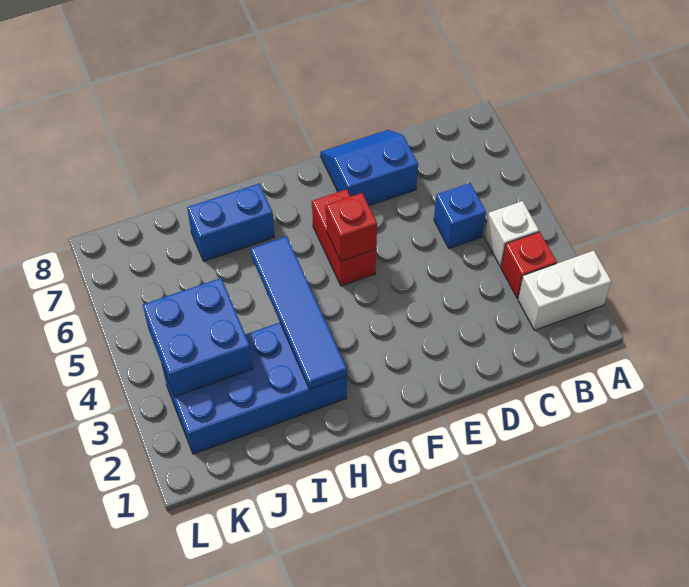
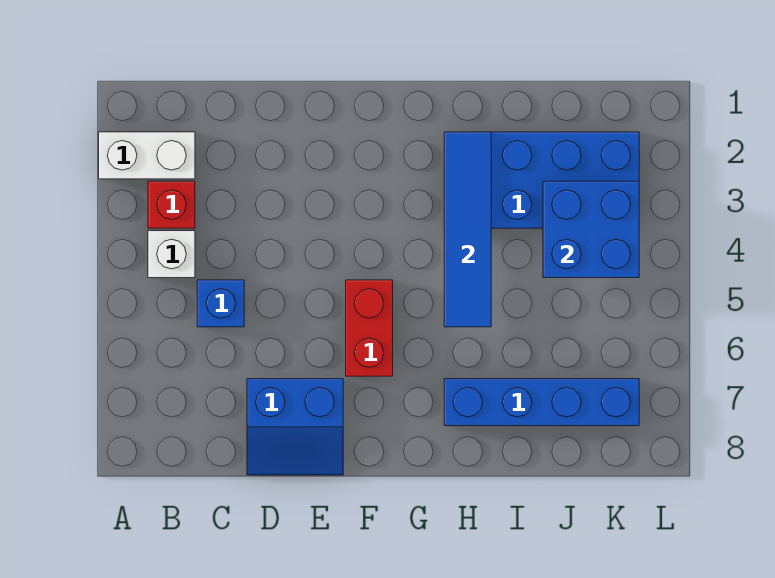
red 1x1 brick [326,193,377,261] -> none
blue 1x2 brick [187,184,275,261] -> blue 1x4 brick [444,379,639,426]

